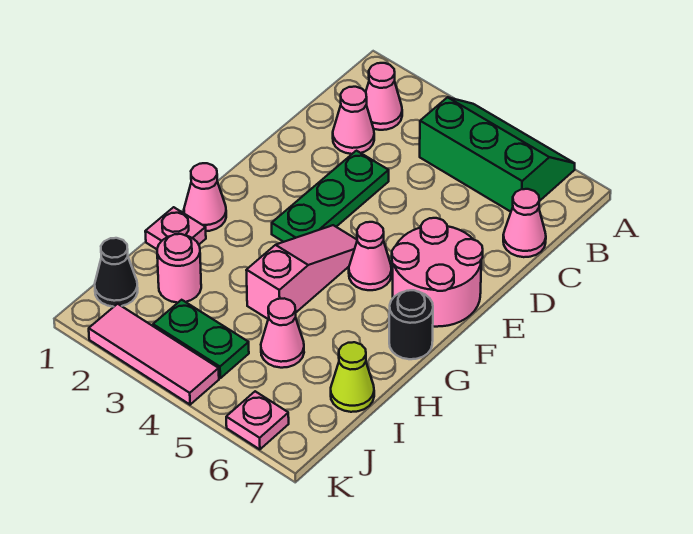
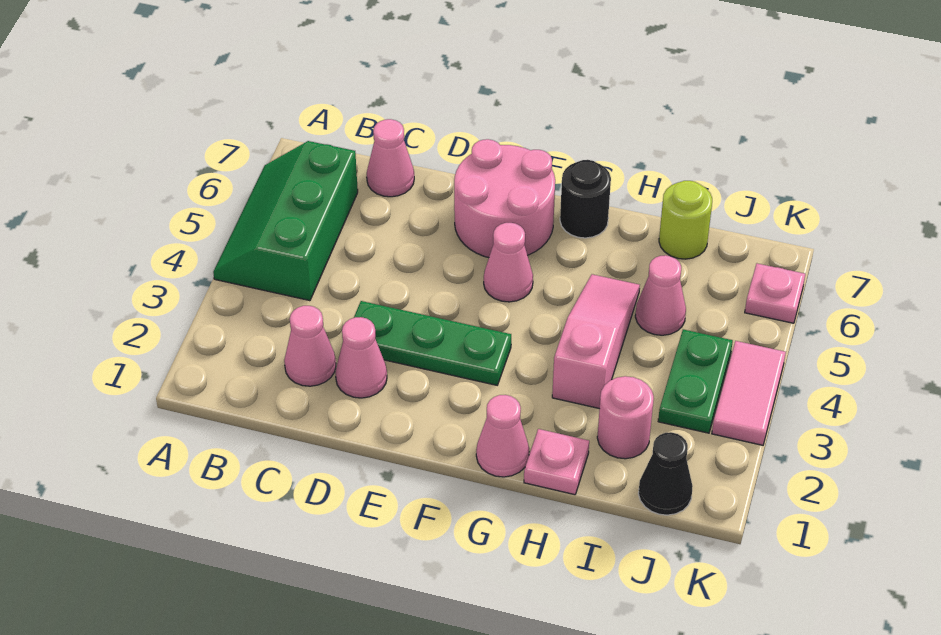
pink 1x1 cone [366,63,402,130] -> pink 1x1 cone moved to [335,317,387,398]
pink 1x3 slope [246,225,357,319] -> pink 1x3 slope turned to [552,274,640,409]
lime 1x1 cone [331,342,374,412] -> lime 1x1 round brick [659,181,712,259]
pink 1x3 tile [89,304,219,405] -> pink 1x2 tile [712,341,786,445]

